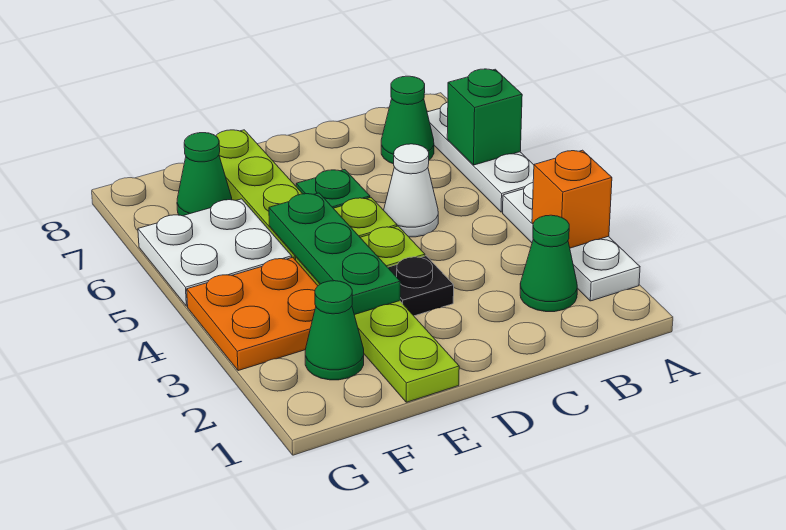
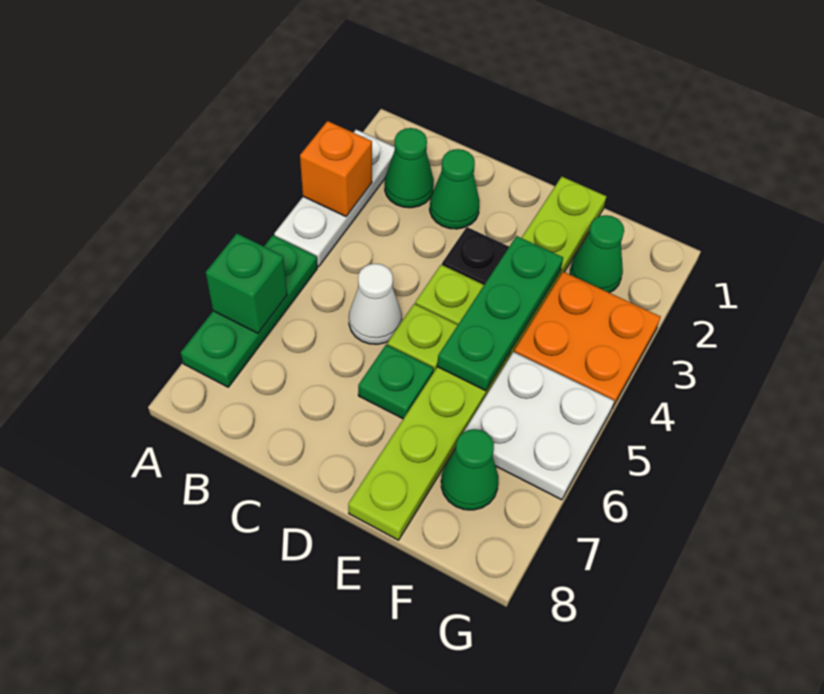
white 1x3 plate [427,102,534,212] -> green 1x3 plate [181,235,317,387]
green 1x1 cone [381,76,434,164] -> green 1x1 cone moved to [430,149,480,229]

